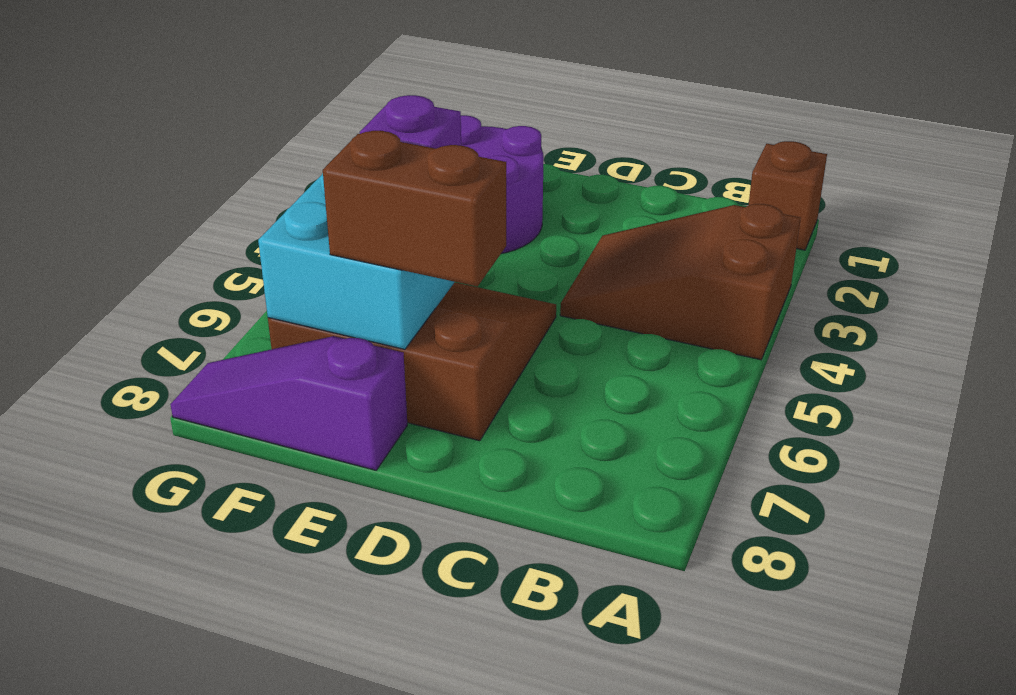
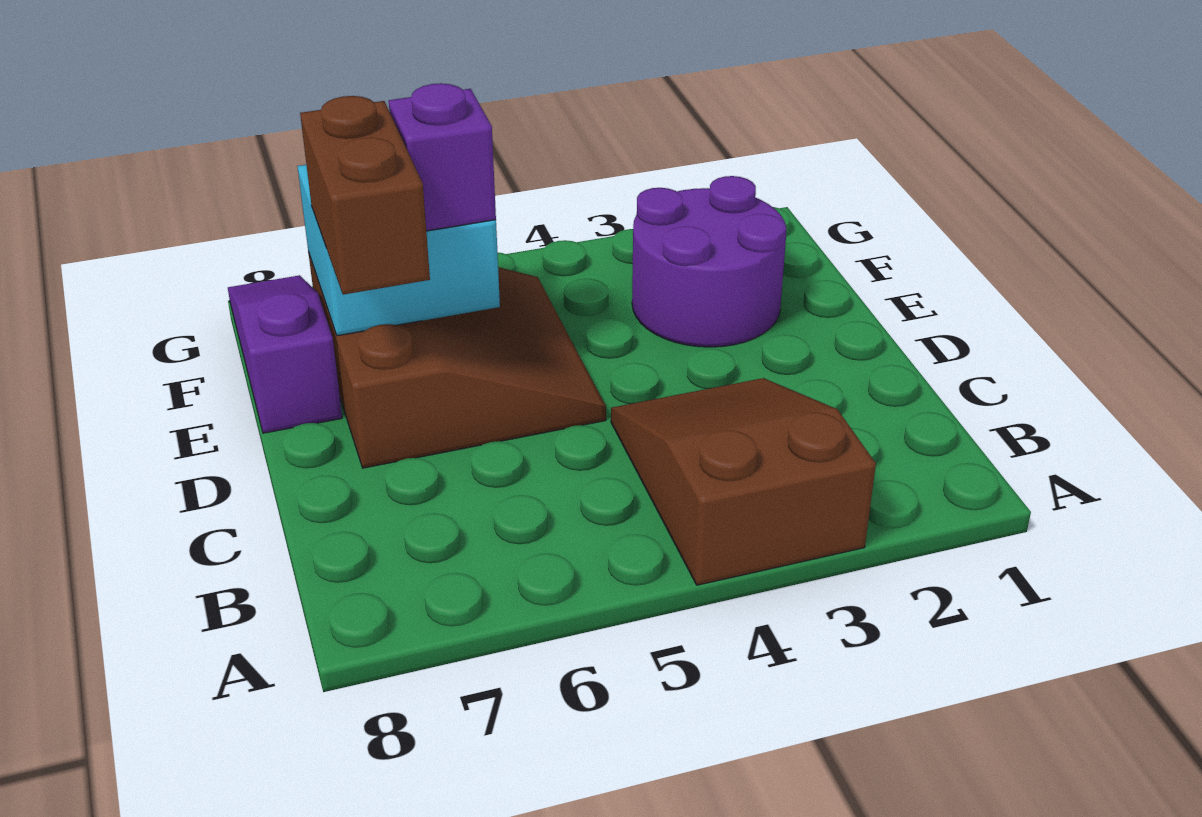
brown 1x1 brick [748,141,827,250] -> none

